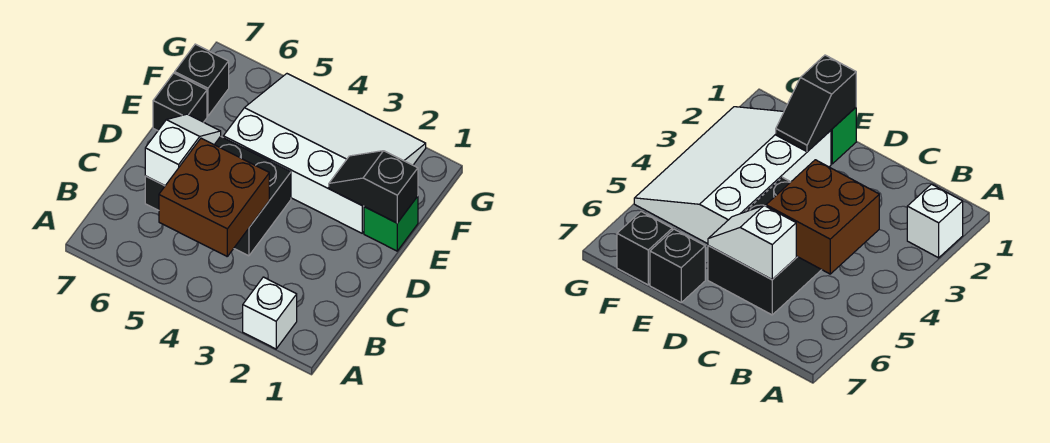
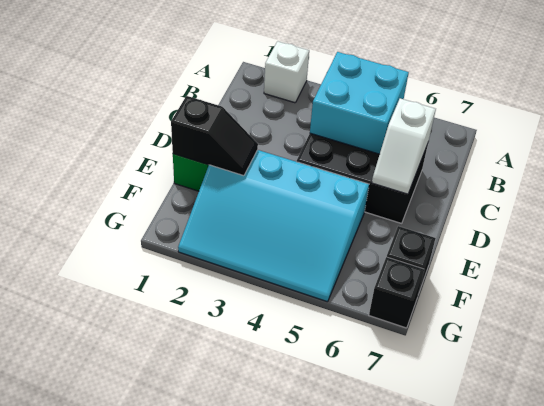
brown 2x2 brick [159,138,269,256] -> cyan 2x2 brick [310,52,409,154]
white 3x4 slope [223,74,426,233] -> cyan 3x4 slope [178,150,369,302]
black 1x1 brick [153,73,207,131] -> black 1x1 brick moved to [369,257,425,328]

